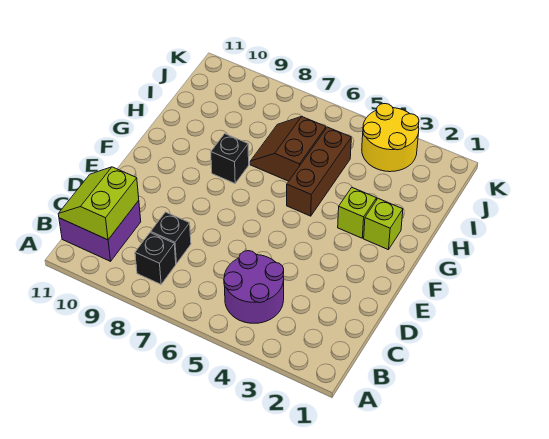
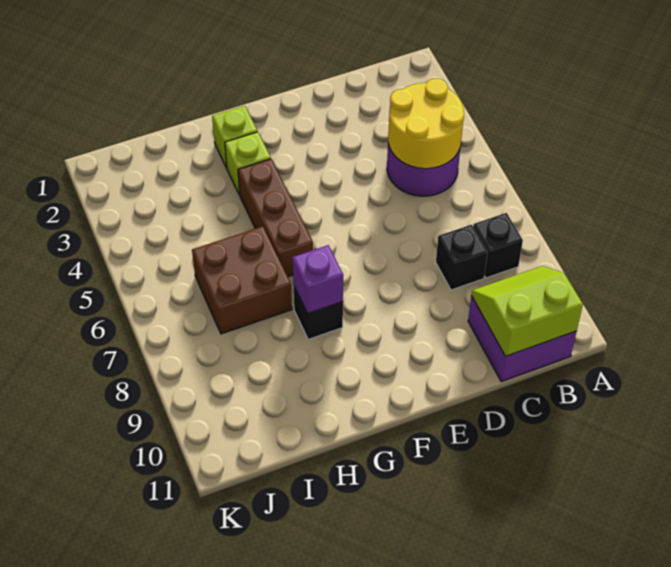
lime 2x2 slope [58,167,139,240] -> lime 2x2 slope turned to [471,266,583,356]
brown 1x3 brick [287,127,351,216] -> brown 1x3 brick turned to [238,159,313,277]
none -> purple 1x1 brick [293,245,343,313]
brown 2x2 slope [250,117,326,181] -> brown 2x2 brick [192,226,292,334]
yellow 2x2 round brick [362,104,419,172] -> yellow 2x2 round brick moved to [388,78,464,169]

